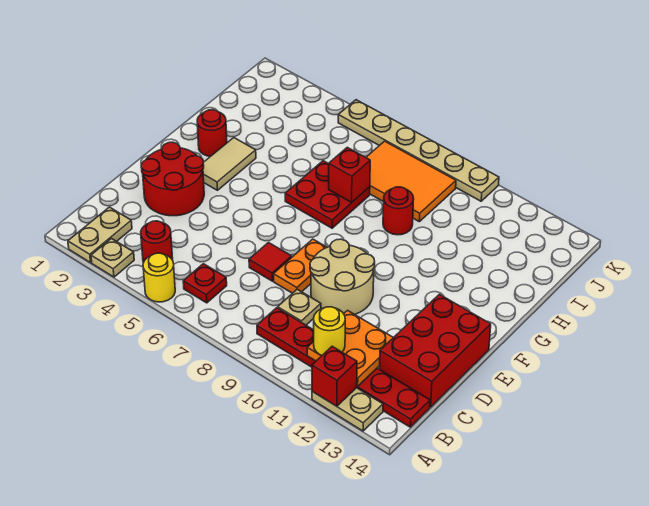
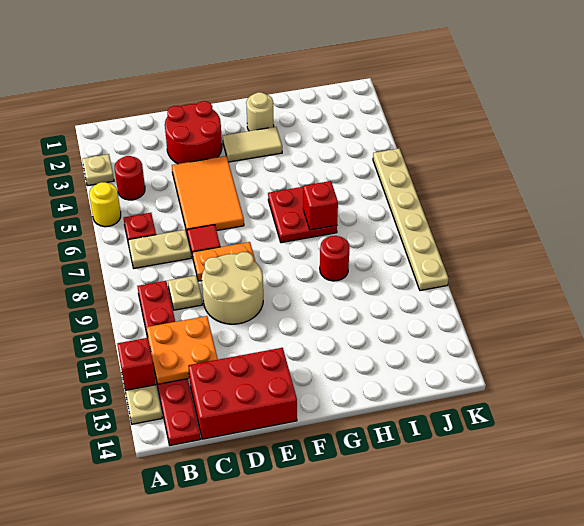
tan 1x2 plate [68,207,132,263] -> tan 1x2 plate moved to [128,230,191,268]
yellow 1x1 round brick [314,307,345,356] -> none
red 1x1 round brick [197,110,227,156] -> tan 1x1 round brick [246,92,274,131]
orange 2x3 tile [366,141,456,222] -> orange 2x3 tile moved to [172,156,244,232]

